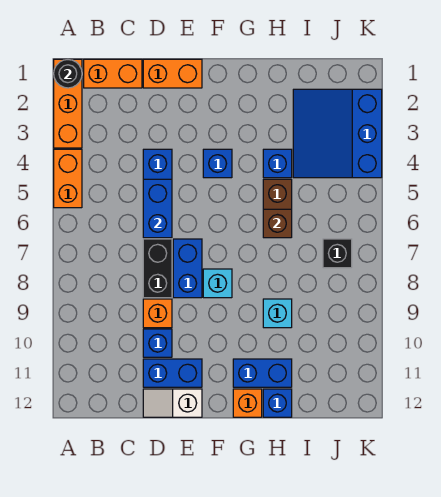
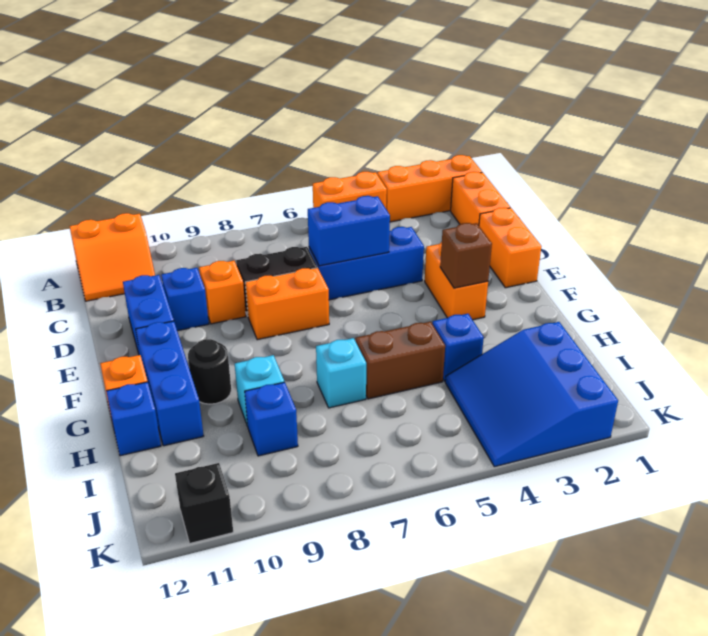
black 1x1 round brick [54,59,82,88] -> black 1x1 round brick moved to [188,339,231,404]
none -> orange 2x2 slope [70,213,155,301]
white 1x2 slope [143,389,202,417] -> none
none -> orange 1x2 brick [425,242,488,320]
blue 1x2 brick [173,239,202,298] -> orange 1x2 brick [245,268,329,340]
blue 1x1 brick [203,149,232,178] -> blue 1x1 brick moved to [245,382,298,456]
cyan 1x1 brick [203,269,232,298] -> cyan 1x1 brick moved to [316,338,366,408]
blue 1x2 brick [233,359,292,387] -> blue 1x3 brick [136,321,204,446]
brown 1x1 brick [263,209,292,238] -> brown 1x1 brick moved to [440,223,492,288]
blue 3x3 slope [293,89,382,178] -> blue 3x3 slope turned to [445,322,618,467]
black 1x1 brick [323,239,352,268] -> black 1x1 brick moved to [175,463,233,543]

